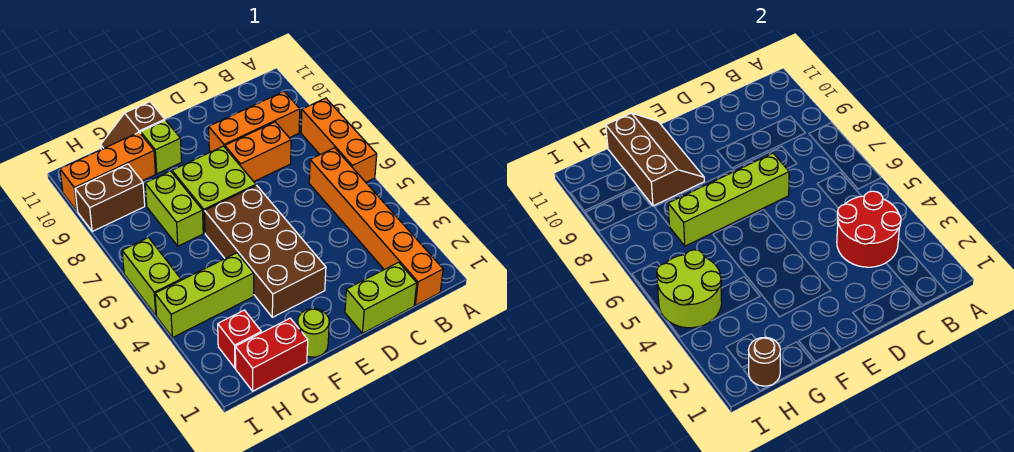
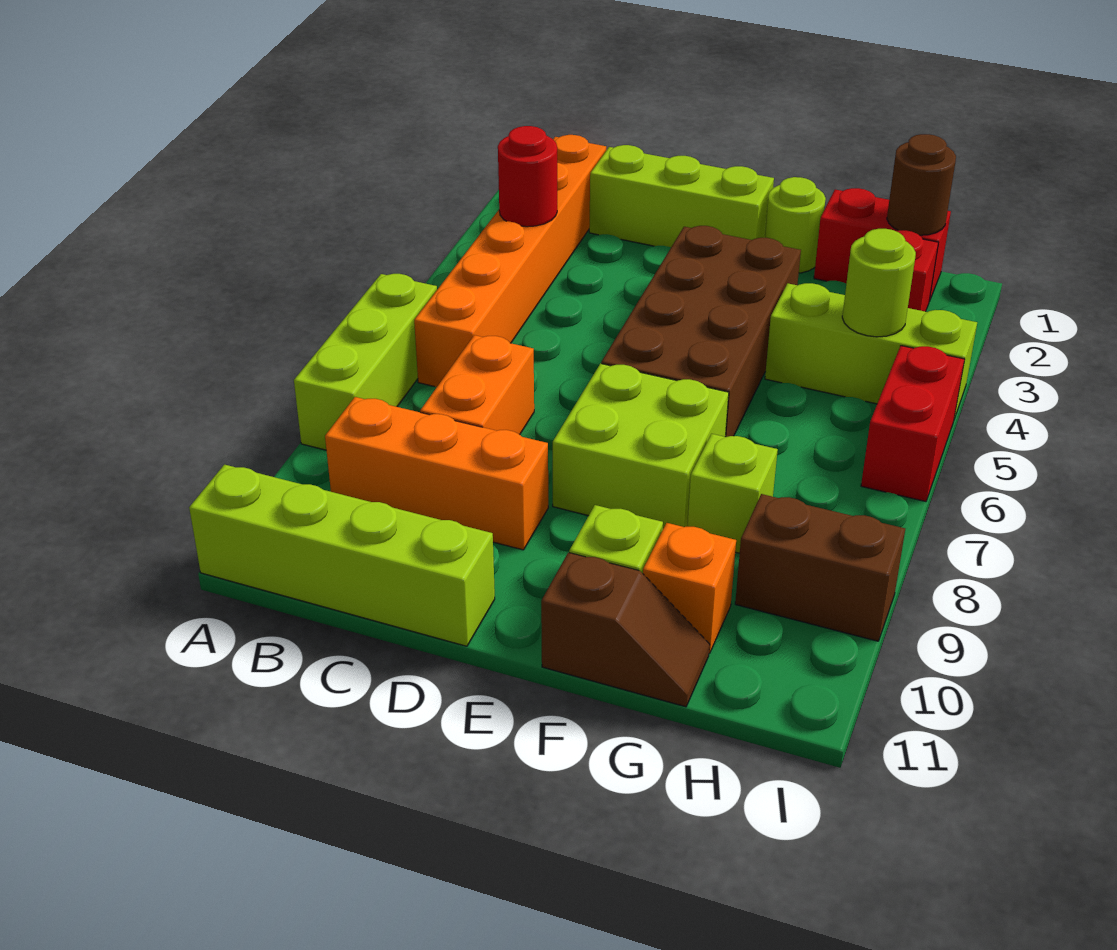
orange 1x3 brick [301,98,377,182] -> lime 1x3 brick [294,274,437,450]
red 2x2 round brick [837,191,901,267] -> red 1x1 round brick [498,126,557,227]
lime 1x2 brick [345,262,417,333] -> lime 1x3 brick [589,145,774,247]
orange 1x2 brick [225,122,291,181] -> orange 1x2 brick turned to [420,335,534,435]
lime 1x4 brick [668,153,789,246] -> lime 1x4 brick moved to [189,465,495,646]
brown 2x3 slope [606,113,704,206] -> none
lime 1x2 brick [145,171,203,246] -> lime 1x1 brick [687,434,778,553]
orange 1x3 brick [60,133,156,211] -> orange 1x1 brick [643,523,736,654]
lime 2x2 round brick [657,250,722,328] -> lime 1x1 round brick [842,229,916,337]
lime 1x2 brick [122,238,181,315] -> red 1x2 brick [861,346,965,502]

